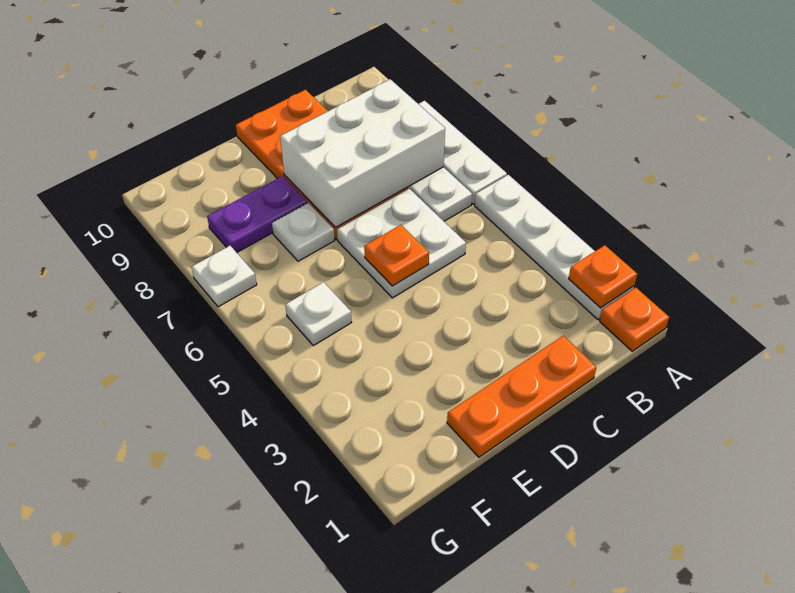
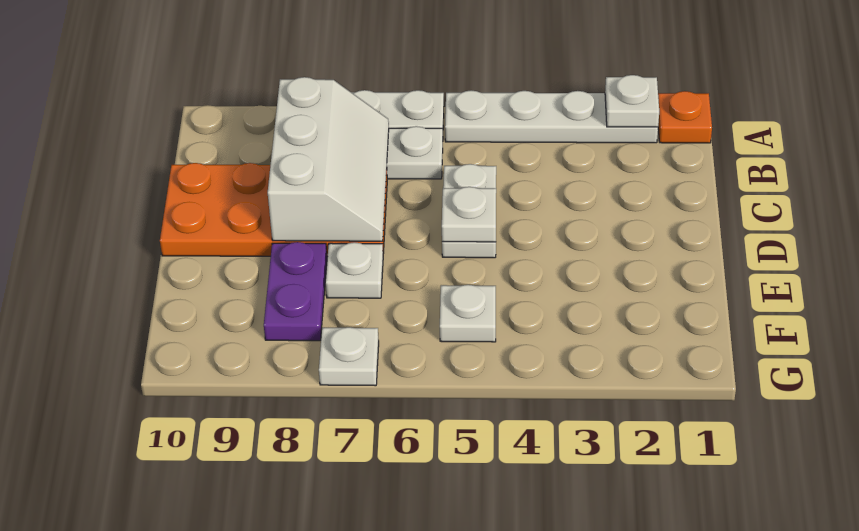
orange 1x1 plate [569,245,637,308] -> white 1x1 plate [605,75,659,127]
white 2x3 brick [280,79,445,227] -> white 2x3 slope [268,77,389,241]
orange 1x3 plate [447,336,596,457] -> none
white 2x2 plate [337,189,466,298] -> white 1x2 plate [442,164,496,258]
orange 1x1 plate [364,225,429,286] -> white 1x1 plate [442,187,496,242]

